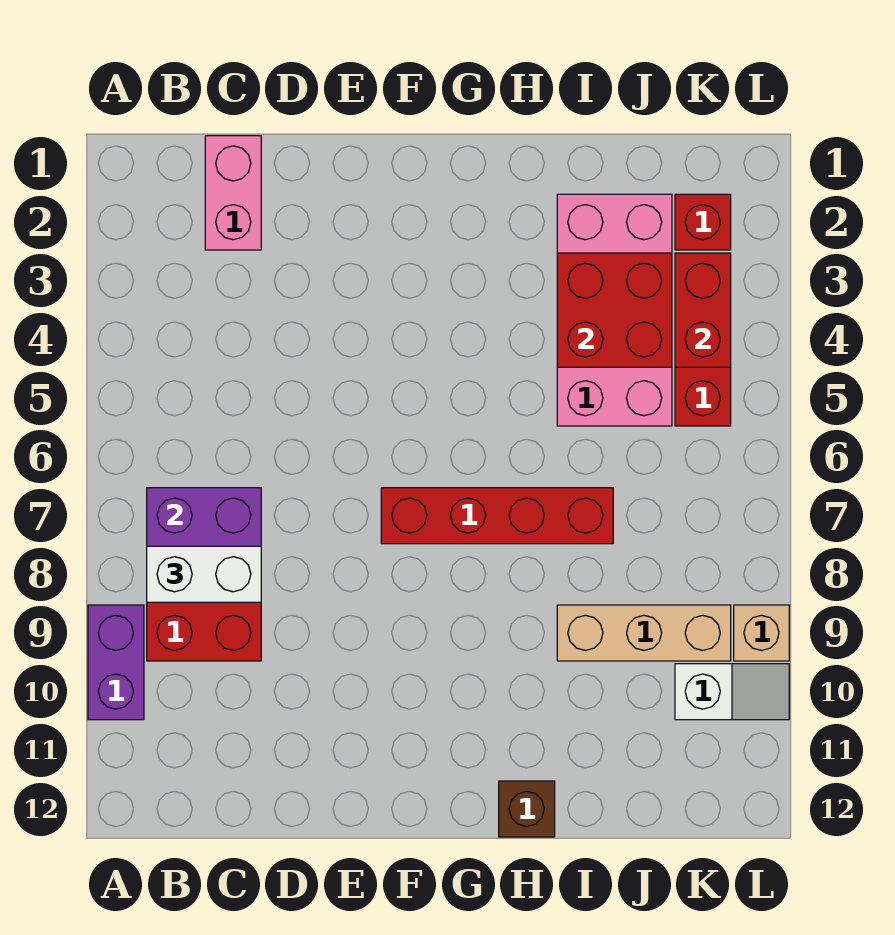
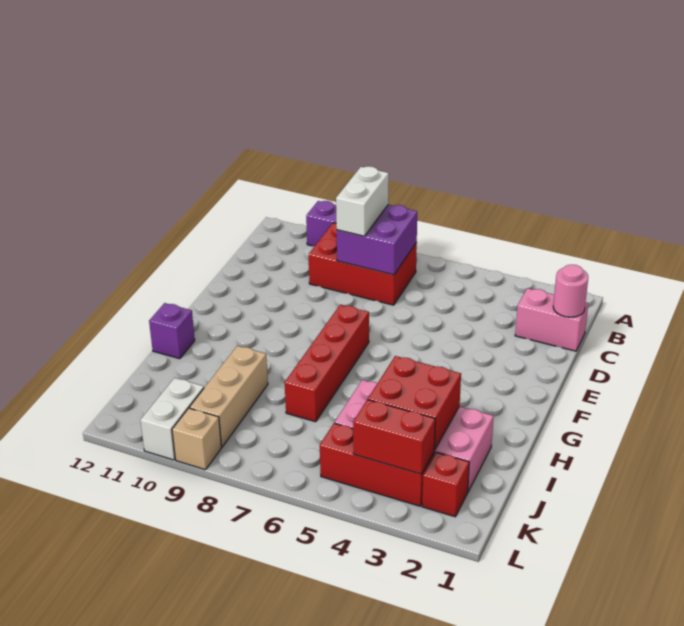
none -> pink 1x1 round brick [553,265,588,317]
brown 1x1 brick [499,781,555,837] -> purple 1x1 brick [149,303,195,359]
white 1x2 slope [675,664,789,720] -> white 1x2 brick [140,378,204,460]

